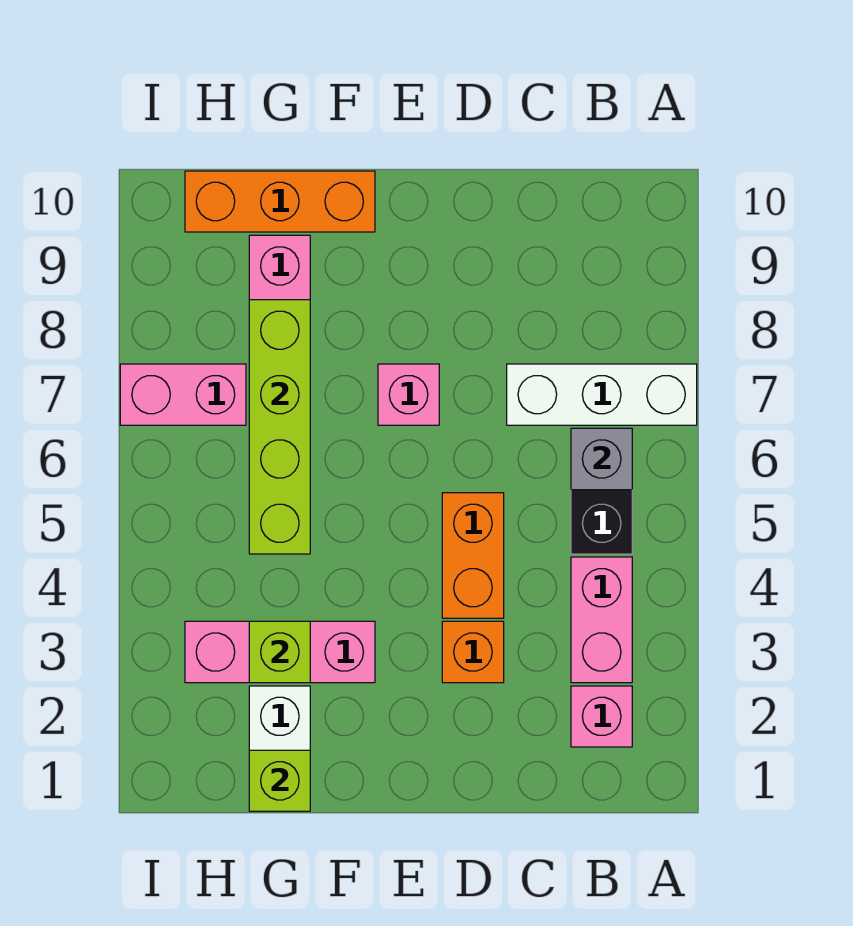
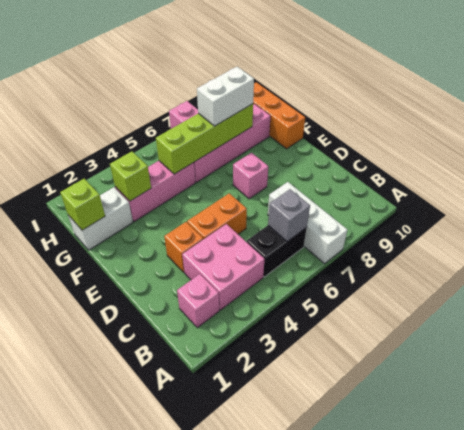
pink 1x2 brick [571,557,632,683] -> pink 2x2 brick [182,224,265,310]
pink 1x3 brick [185,621,375,683] -> pink 1x3 brick turned to [115,161,195,222]
none -> white 1x2 brick [197,67,254,126]

